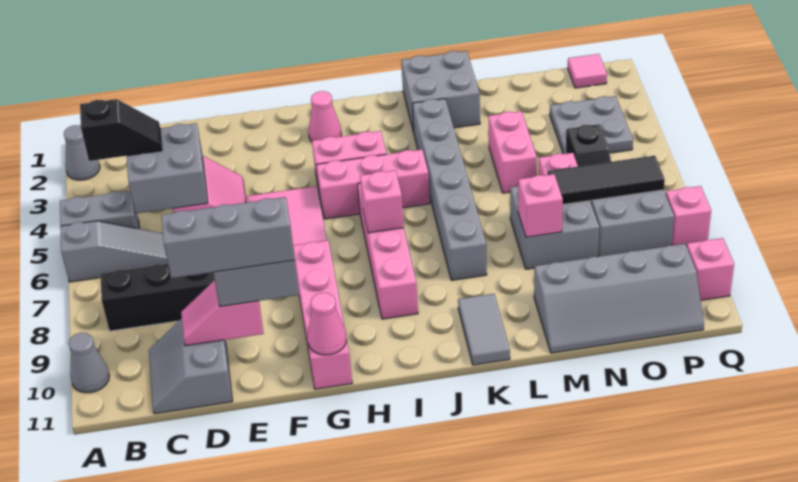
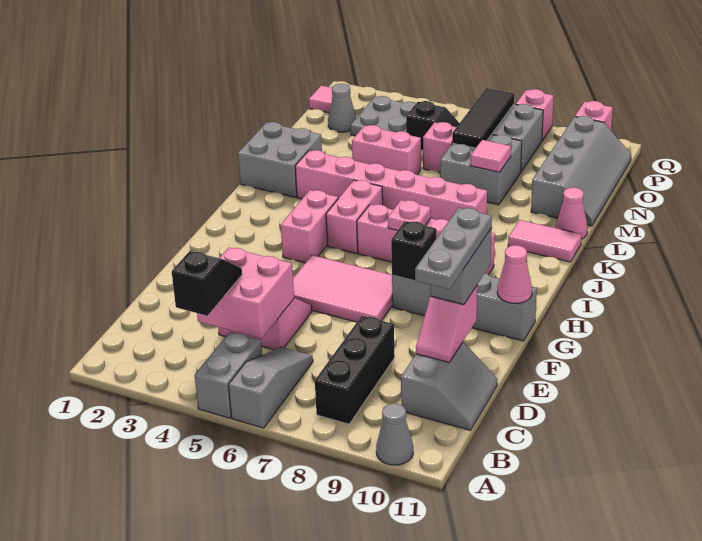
grey 1x1 cone [64,125,100,180] -> grey 1x1 cone moved to [328,84,356,132]
grey 2x2 brick [127,123,208,214] -> pink 2x2 brick [197,247,294,339]
grey 2x2 slope [149,319,233,414] -> grey 2x2 slope turned to [401,342,498,430]
grey 1x3 brick [161,197,295,278] -> grey 1x3 plate [415,208,492,289]
pink 1x4 brick [293,240,352,389] -> grey 1x4 brick [392,273,537,341]
none -> black 1x1 brick [391,221,436,279]
pink 1x1 cone [308,91,341,142] -> pink 1x1 cone moved to [556,188,588,239]
pink 1x3 brick [316,149,430,219] -> pink 1x2 brick [326,180,383,253]
pink 1x1 brick [360,170,404,233] -> pink 1x1 plate [388,200,431,231]
grey 1x6 brick [412,99,487,280] -> pink 1x6 brick [295,150,487,221]
grey 1x2 tile [458,294,510,365] -> pink 1x2 tile [508,220,582,262]
pink 1x1 brick [518,174,563,237] -> pink 1x1 tile [470,140,511,172]

